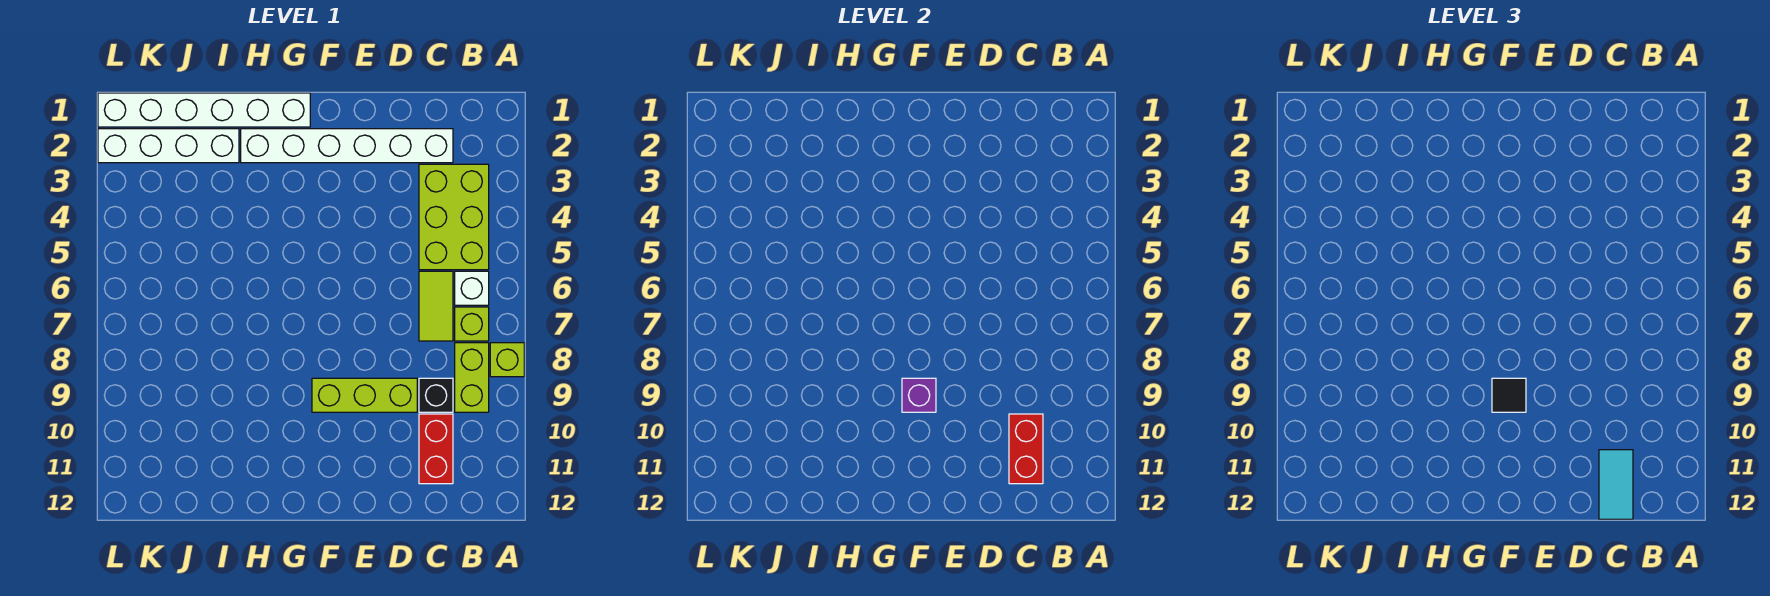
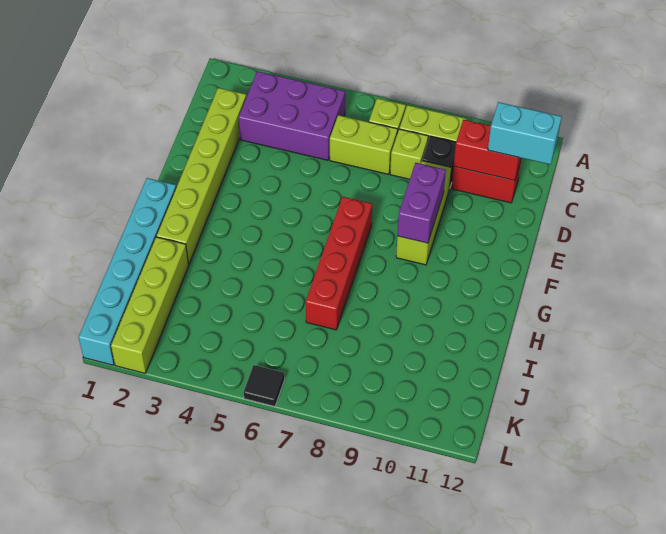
lime 1x1 brick [490,343,524,377] -> lime 1x1 brick moved to [390,129,428,179]
lime 2x3 brick [419,164,489,270] -> purple 2x3 brick [239,71,345,160]
white 1x1 brick [455,271,489,305] -> none
white 1x6 brick [241,129,453,163] -> lime 1x6 brick [157,88,247,264]
lime 1x2 tile [419,271,453,341] -> lime 1x2 brick [330,115,398,174]
cyan 1x2 tile [1599,450,1633,519] -> cyan 1x2 brick [488,102,562,165]
none -> red 1x4 brick [306,197,372,330]
purple 1x1 brick [902,378,936,412] -> purple 1x2 brick [397,163,446,243]
black 1x1 tile [1492,378,1526,412] -> black 1x1 tile moved to [244,365,285,407]
white 1x6 brick [98,93,310,127] -> cyan 1x6 brick [79,178,176,365]
white 1x4 brick [98,129,239,163] -> lime 1x4 brick [111,237,189,373]

